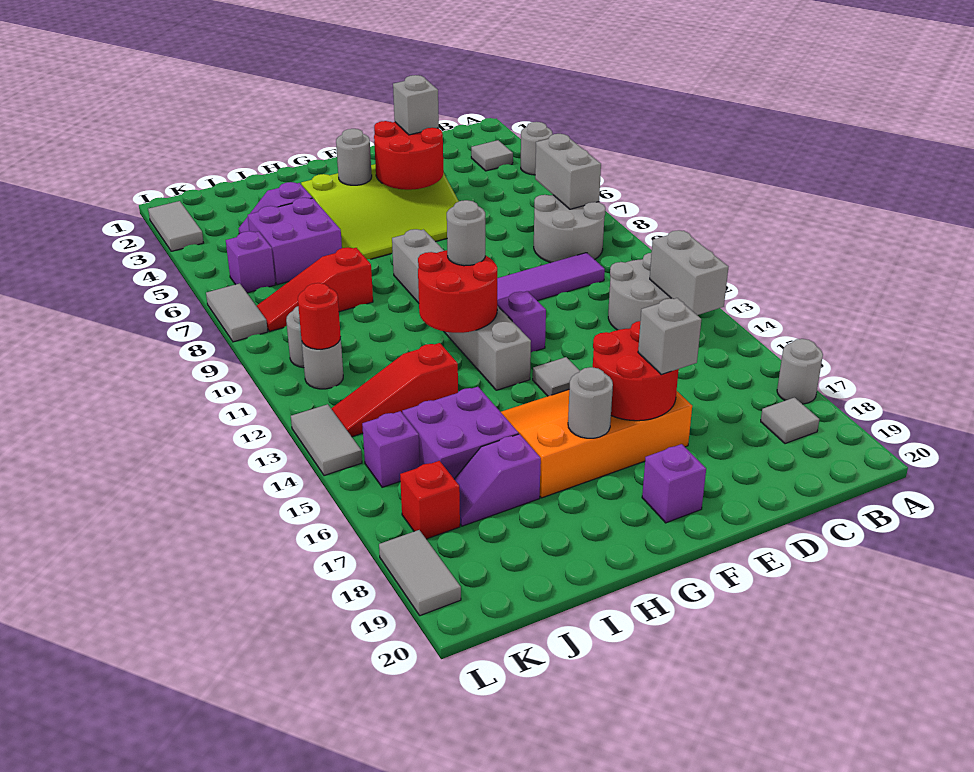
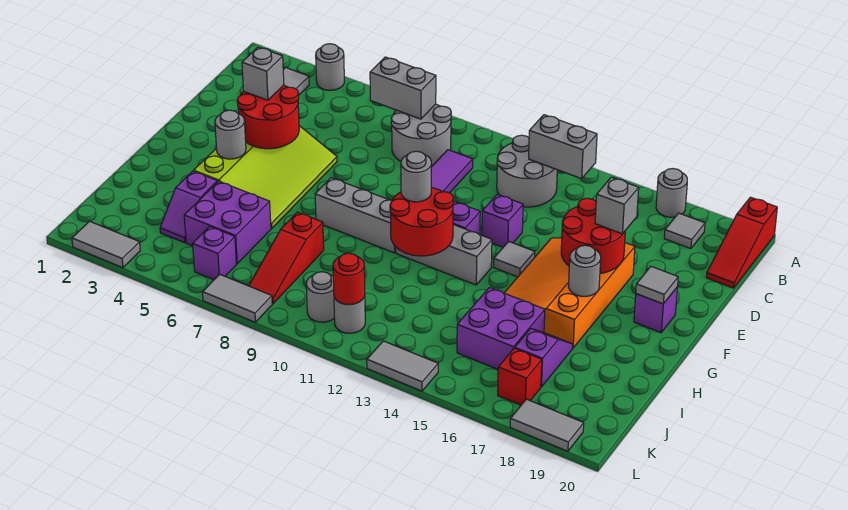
none -> grey 1x1 tile [636,267,678,304]
red 1x3 slope [331,343,458,437] -> red 1x3 slope moved to [706,197,777,288]
purple 1x2 slope [454,434,541,526] -> purple 1x2 slope turned to [515,329,573,387]
purple 1x1 brick [362,411,420,487] -> purple 1x1 brick moved to [482,194,523,247]

